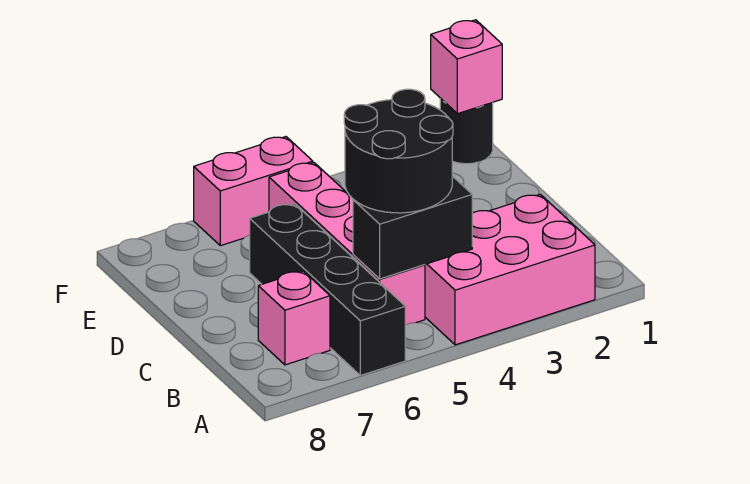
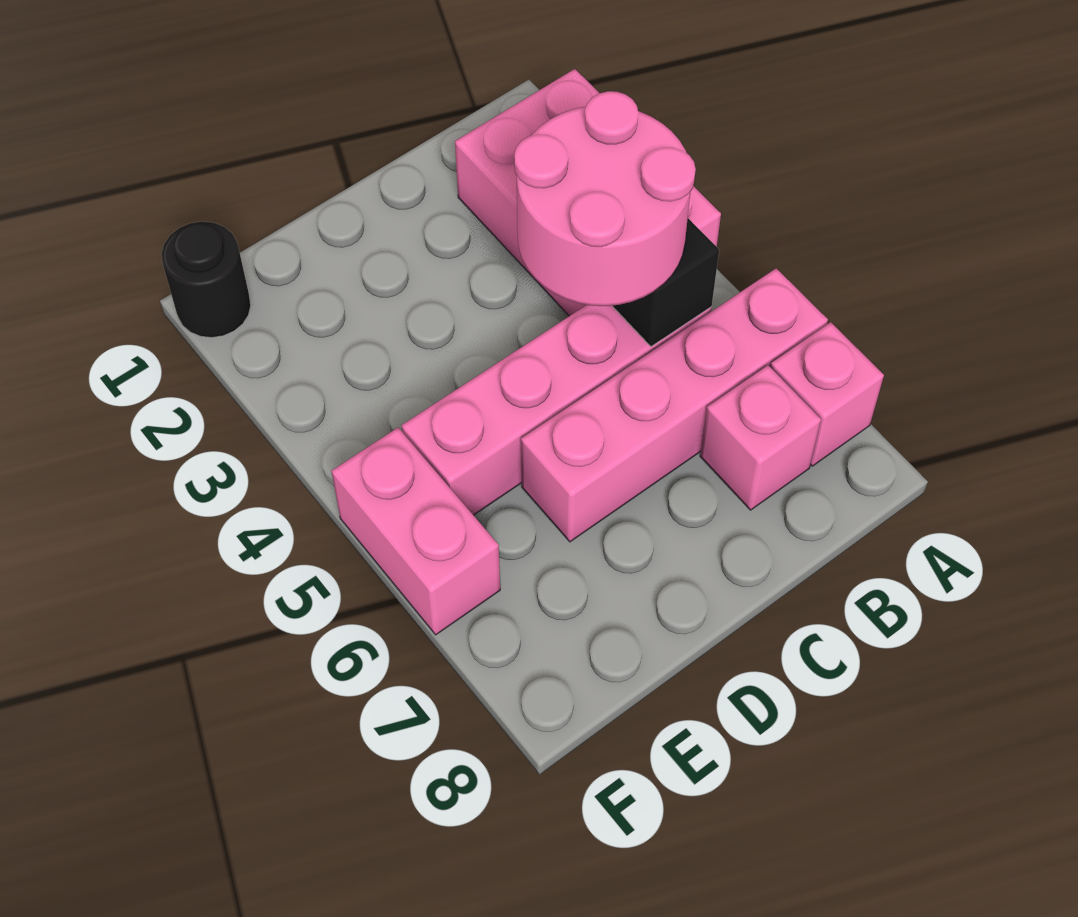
black 1x4 brick [250,204,405,376] -> pink 1x4 brick [521,268,828,542]
black 2x2 round brick [344,89,453,213] -> pink 2x2 round brick [514,91,696,306]
pink 1x1 brick [431,20,502,114] -> pink 1x1 brick moved to [771,322,884,466]

